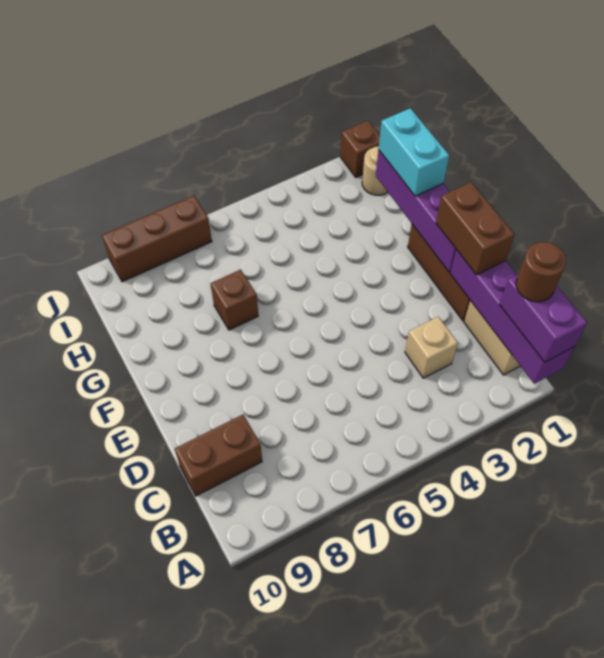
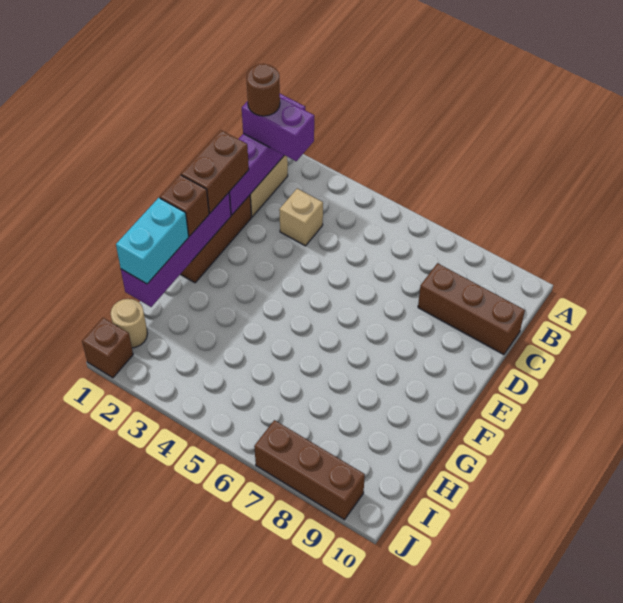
purple 1x2 brick [499,275,587,362] -> purple 1x2 brick turned to [242,98,314,161]
brown 1x2 brick [175,415,262,496] -> brown 1x3 brick [418,263,525,354]
brown 1x1 brick [210,269,258,330] -> brown 1x1 brick moved to [160,175,209,236]

